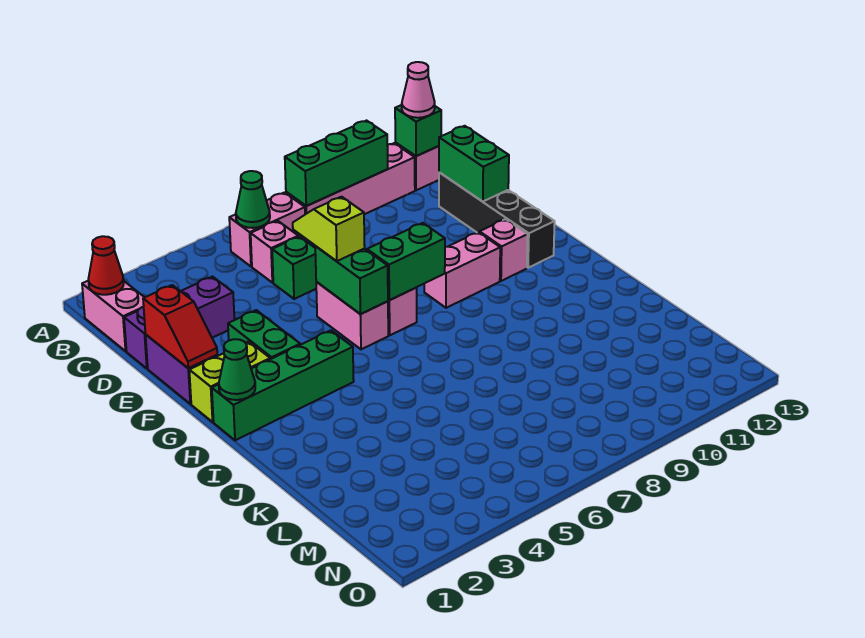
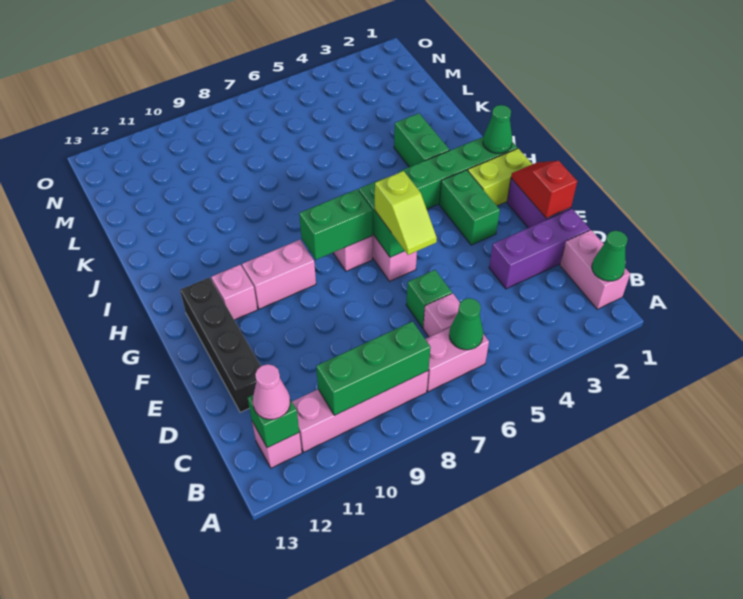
red 1x1 cone [88,236,124,295] -> green 1x1 cone [592,231,628,281]
green 1x2 brick [439,126,509,202] -> green 1x2 brick moved to [394,113,449,167]

